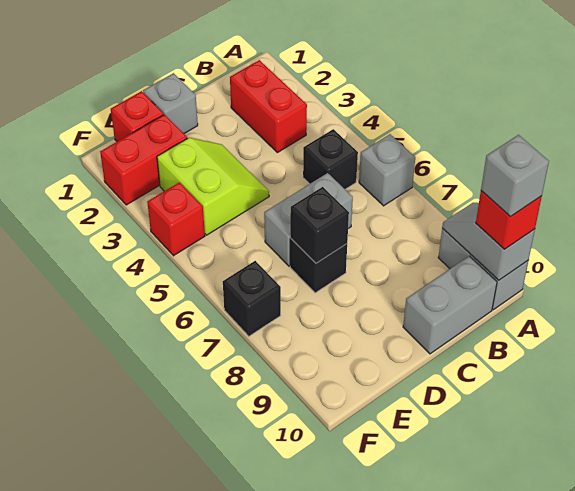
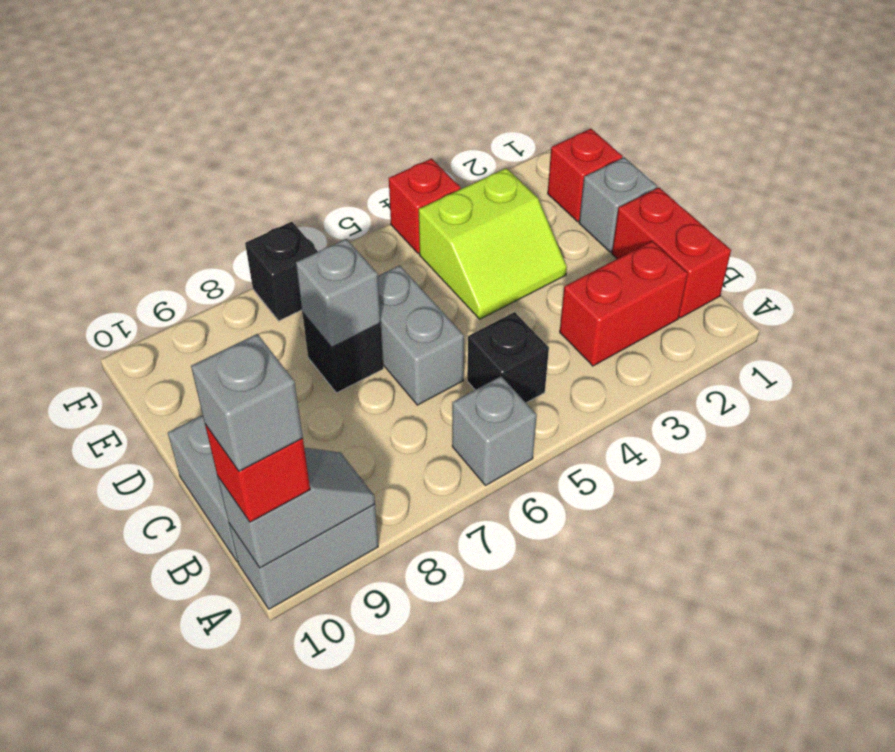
black 1x1 brick [290,187,349,263] -> grey 1x1 brick [296,239,381,347]
red 1x2 brick [100,115,187,205] -> red 1x2 brick moved to [612,187,731,318]

